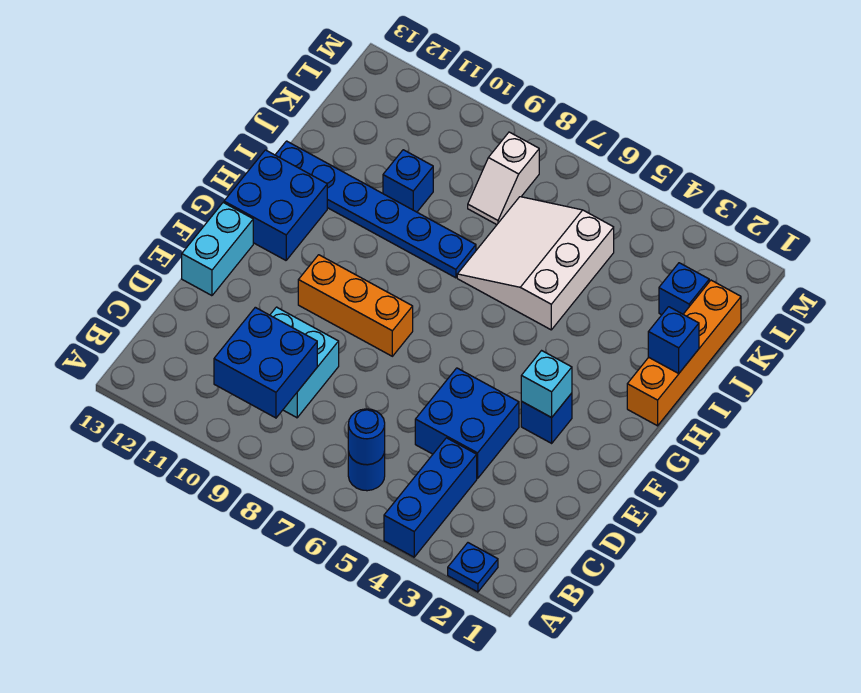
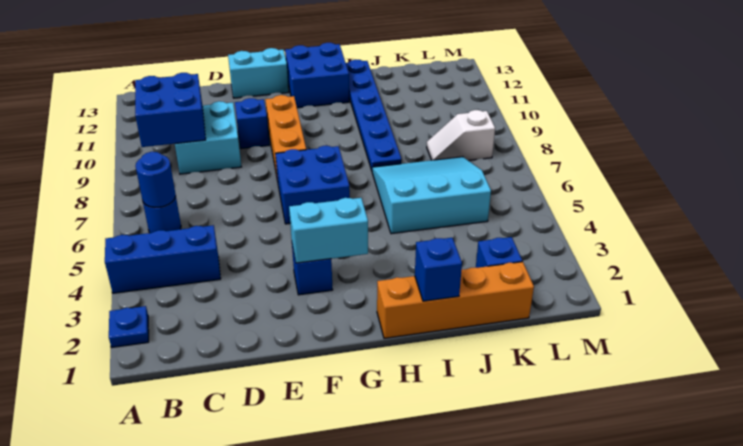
blue 2x2 brick [415,368,519,478] -> blue 2x2 brick moved to [275,145,350,224]
cyan 1x1 brick [521,351,572,418] -> cyan 1x2 brick [289,198,368,263]
white 3x3 slope [457,197,614,330] -> cyan 3x3 slope [372,157,491,234]
blue 1x1 brick [383,150,433,212] -> blue 1x1 brick moved to [235,98,269,149]

